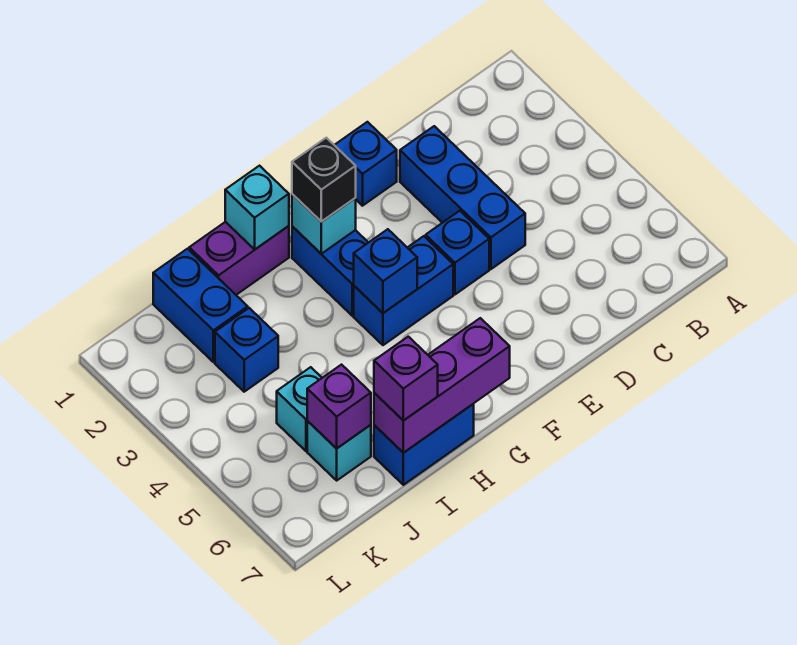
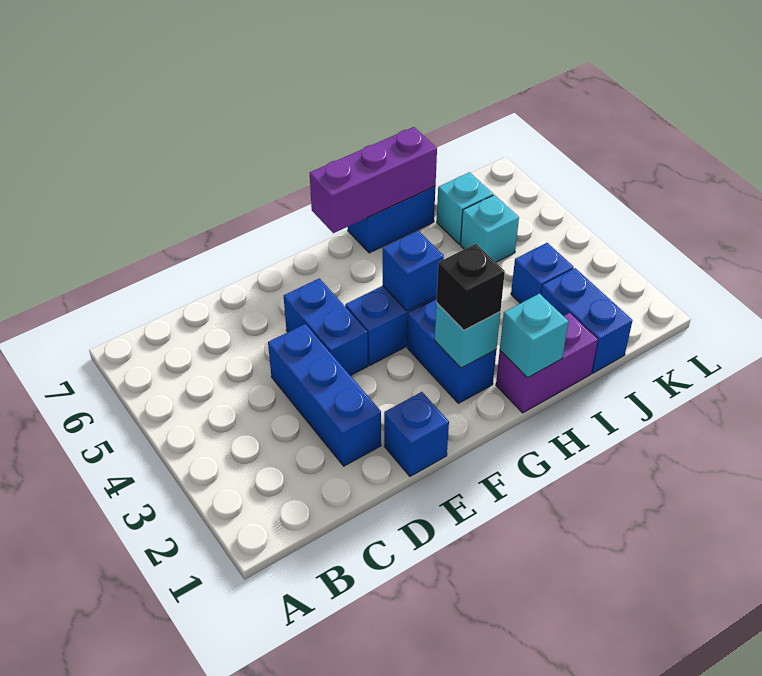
blue 1x1 brick [426,211,489,294] -> blue 1x2 brick [284,278,368,376]
purple 1x1 brick [374,337,438,421] -> none
purple 1x1 brick [307,365,371,449] -> none

